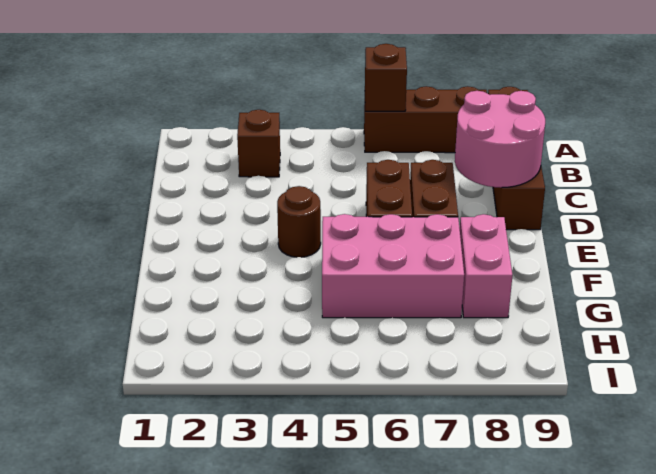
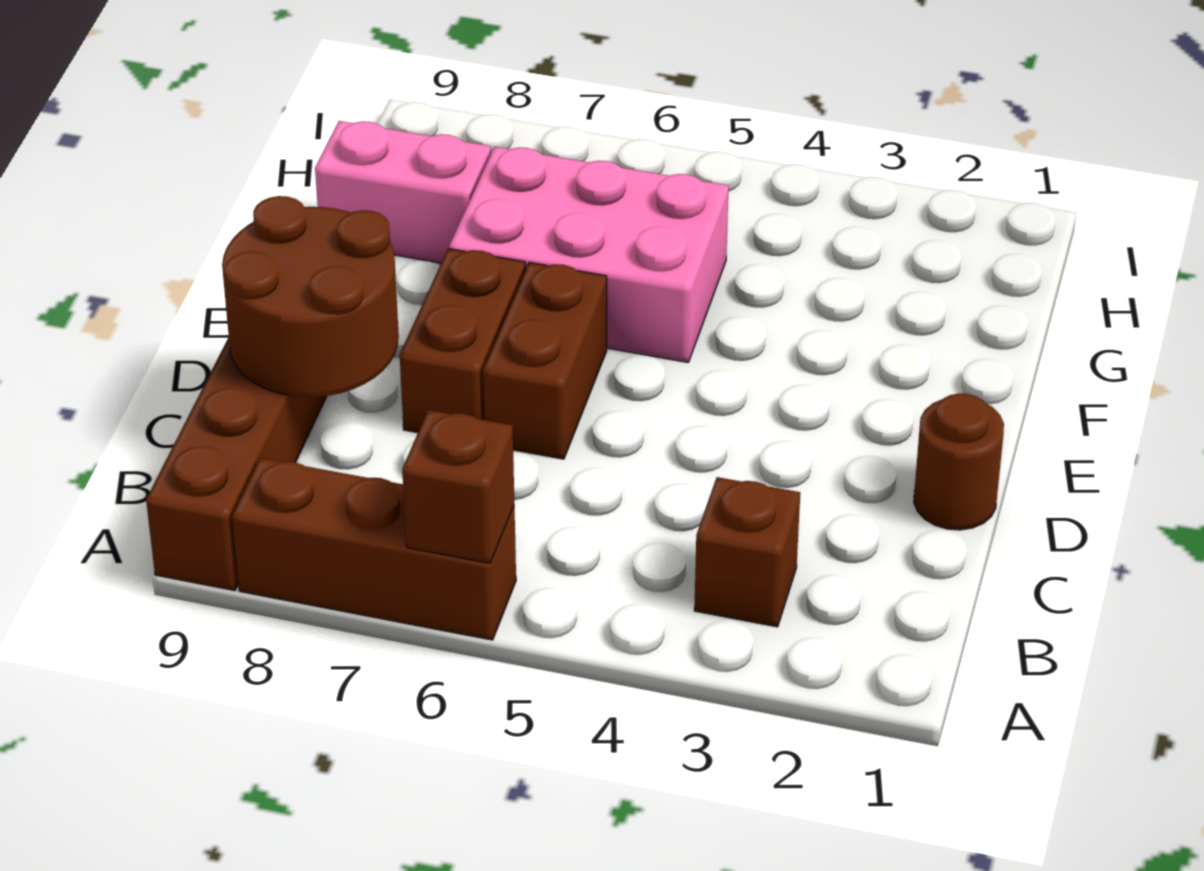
pink 2x2 round brick [455,91,545,188] -> brown 2x2 round brick [222,196,399,397]
brown 1x1 round brick [277,186,321,257] -> brown 1x1 round brick moved to [914,393,1004,530]
pink 1x2 brick [460,214,512,318] -> pink 1x2 brick turned to [315,121,491,263]

